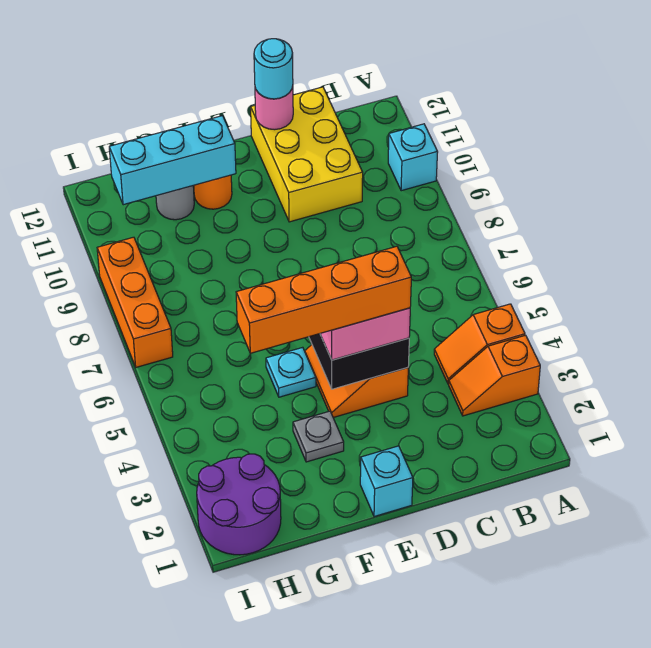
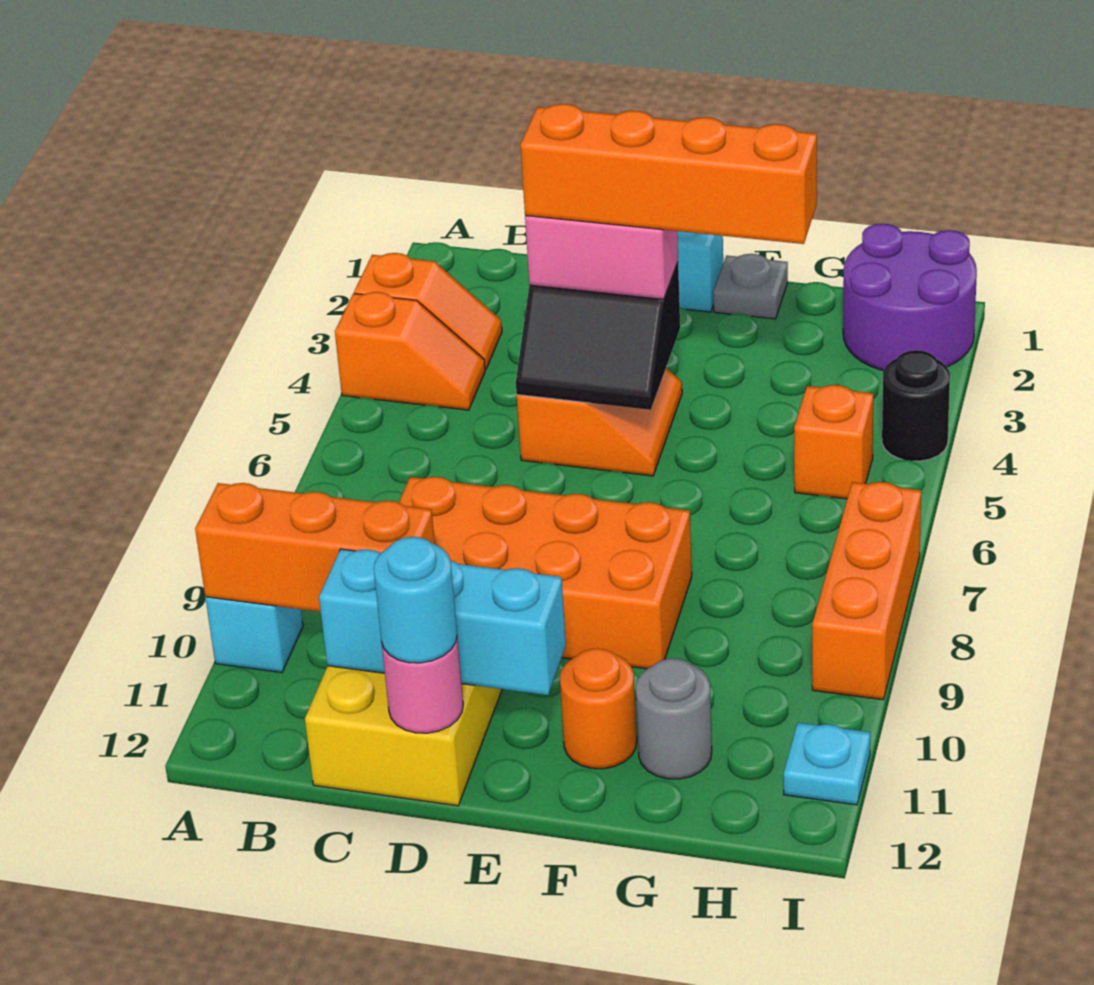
none -> orange 1x3 brick [195,483,435,612]
none -> orange 2x4 brick [399,477,692,669]
grey 1x1 plate [293,411,344,462] -> grey 1x1 plate moved to [714,254,788,319]
cyan 1x1 plate [266,347,316,397] -> cyan 1x1 plate moved to [784,723,870,805]
cyan 1x3 brick [109,116,236,205] -> cyan 1x3 brick moved to [319,549,566,695]
none -> orange 1x1 brick [794,385,874,499]
none -> black 1x1 round brick [882,350,950,461]

